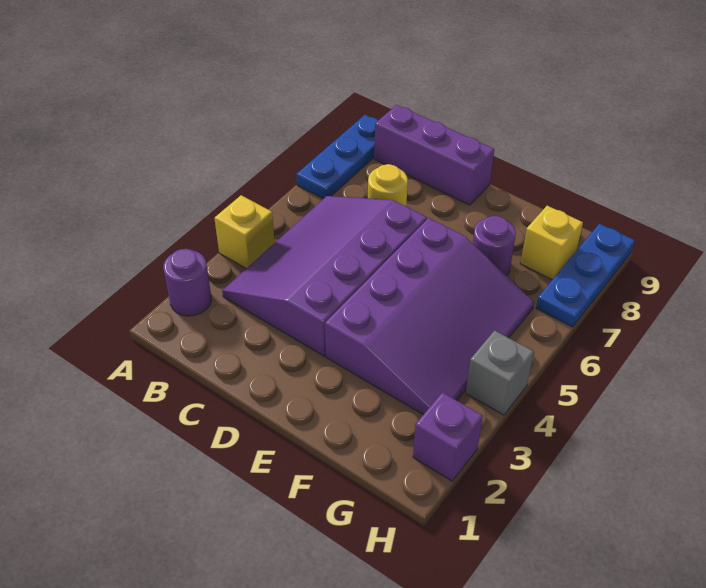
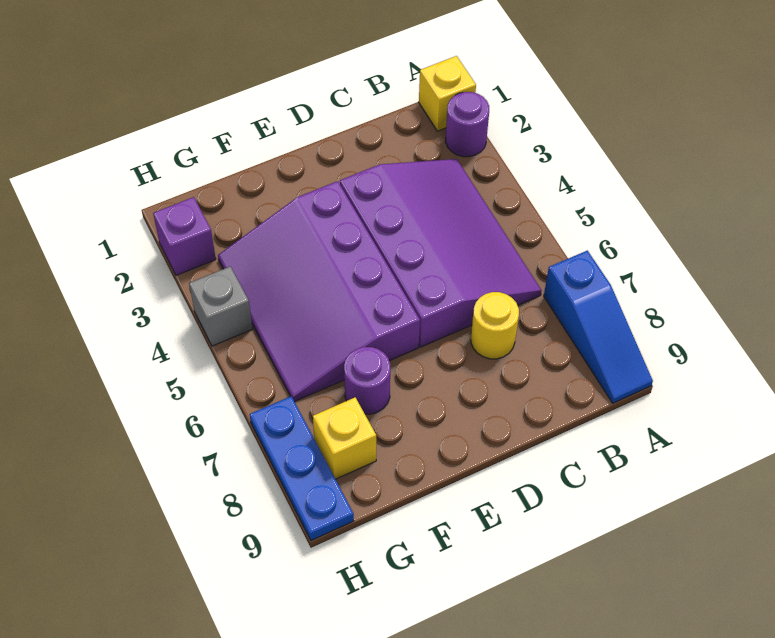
yellow 1x1 brick [214,195,275,268] -> yellow 1x1 brick moved to [419,56,476,131]
blue 1x3 plate [296,115,378,199] -> blue 1x3 slope [544,251,653,403]
purple 1x3 brick [374,105,494,205] -> none

